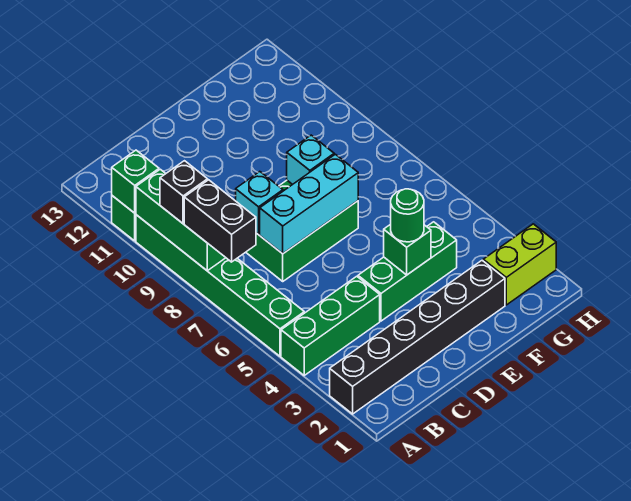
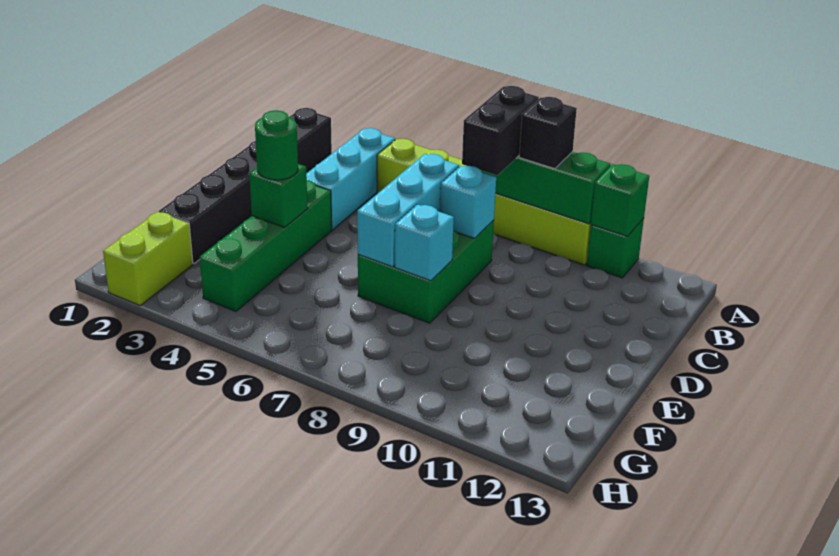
green 1x3 brick [281,276,380,375] -> cyan 1x3 brick [306,128,395,230]
green 1x6 brick [136,215,304,356] -> lime 1x6 brick [377,139,591,265]
black 1x2 brick [184,180,256,262] -> black 1x2 brick turned to [462,86,539,175]
green 1x3 brick [358,222,457,321] -> green 1x4 brick [200,180,332,311]

